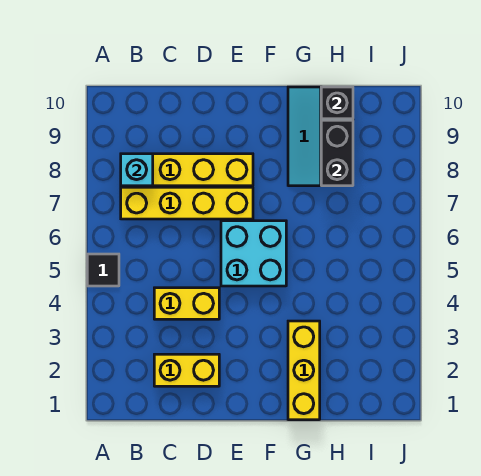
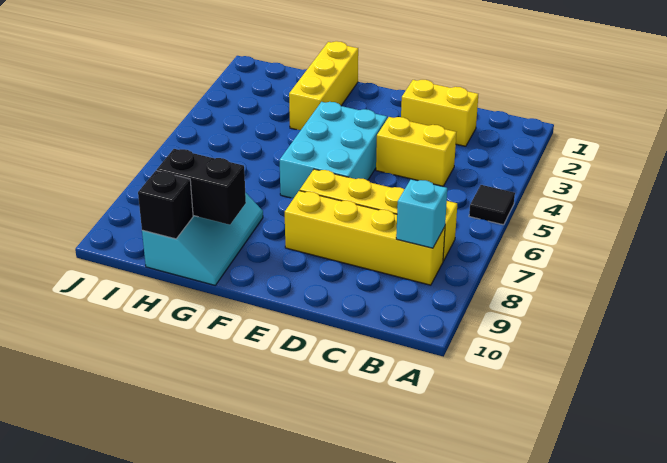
cyan 2x2 brick [221,221,286,286] -> cyan 2x3 brick [280,102,387,198]
black 1x2 brick [321,120,353,186] -> black 1x2 brick turned to [157,149,246,225]

